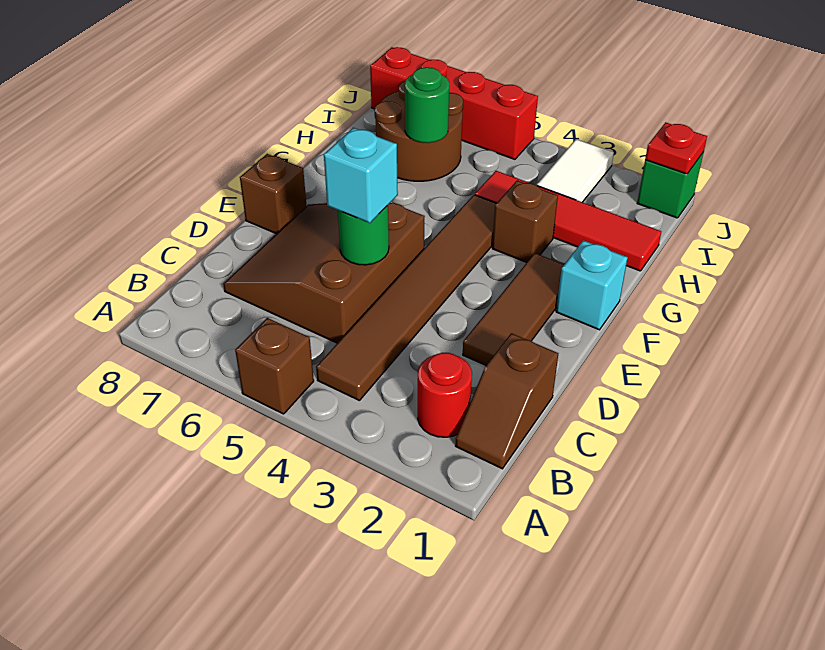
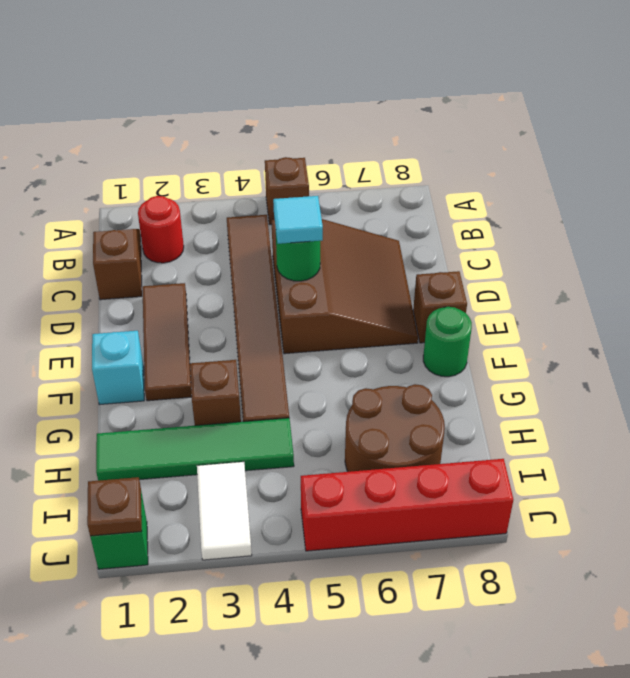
cyan 1x1 brick [324,128,398,223] -> cyan 1x1 tile [273,196,323,244]
red 1x4 tile [475,171,661,271] -> green 1x4 tile [96,418,294,481]
green 1x1 round brick [405,67,449,143] -> green 1x1 round brick moved to [423,307,472,377]
red 1x1 plate [645,122,707,174] -> brown 1x1 plate [87,477,142,536]

